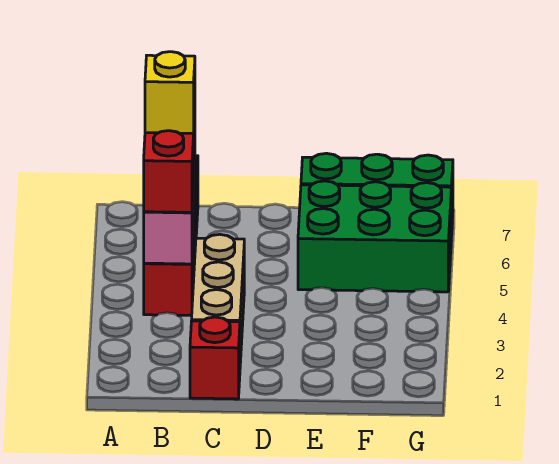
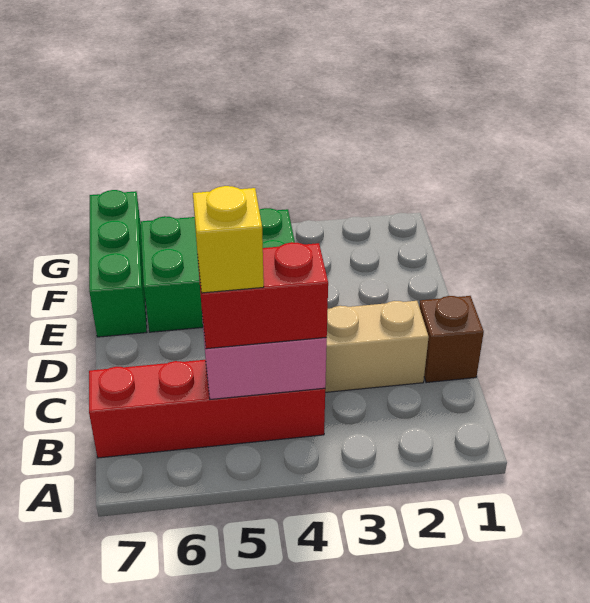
red 1x1 brick [190,317,240,399] -> brown 1x1 brick [419,296,484,383]
green 2x3 brick [298,181,451,292] -> green 2x3 brick turned to [141,208,295,332]

